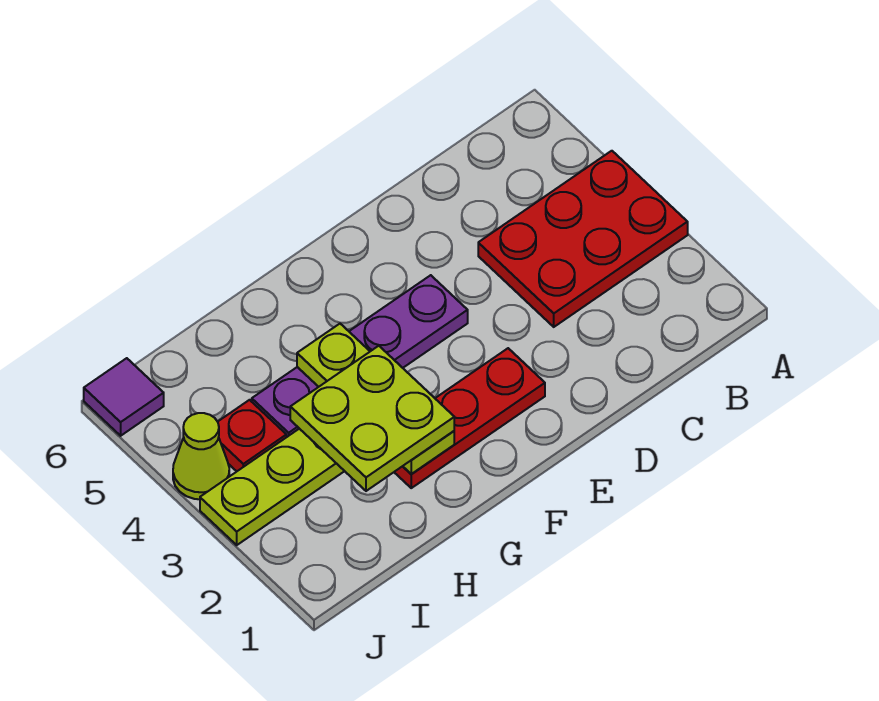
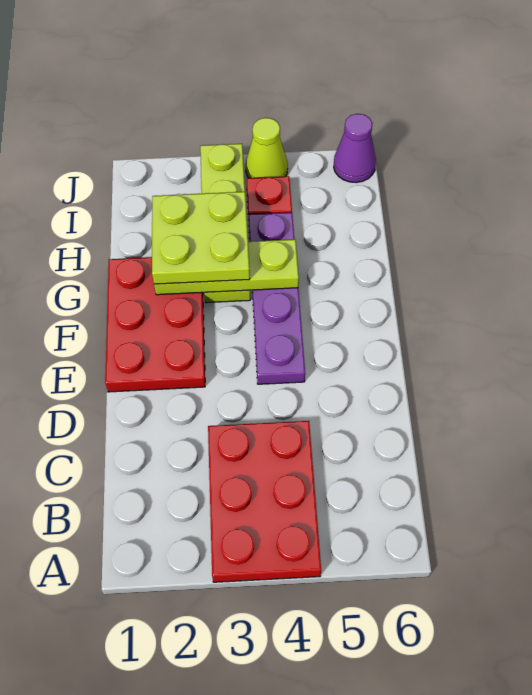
red 1x3 plate [394,348,545,488] -> red 2x3 plate [105,257,205,392]
purple 1x1 tile [84,358,164,436] -> purple 1x1 cone [334,114,376,183]

